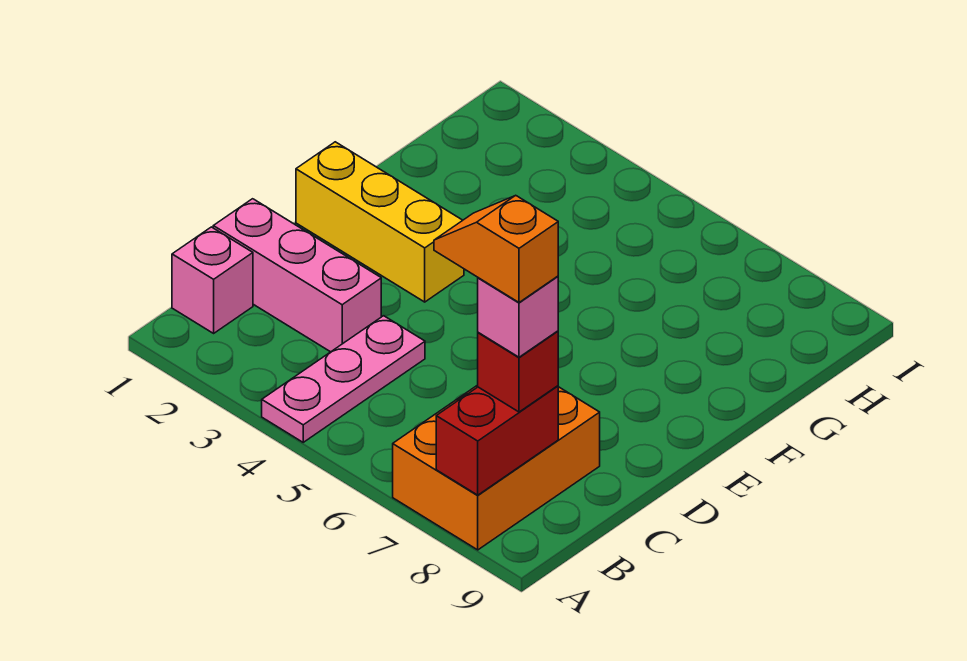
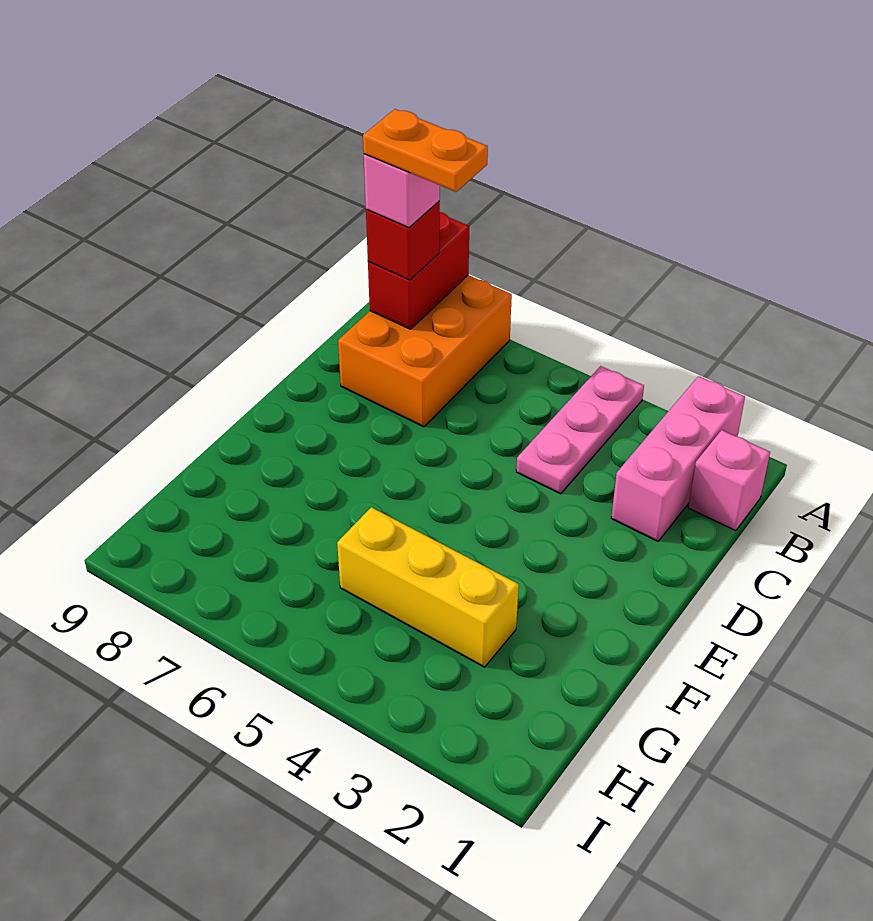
orange 1x2 slope [434,195,558,302] -> orange 1x2 plate [363,109,488,192]
pink 1x3 brick [213,199,381,352] -> pink 1x3 brick turned to [611,376,745,541]
yellow 1x3 brick [296,142,464,302] -> yellow 1x3 brick moved to [337,507,519,667]

